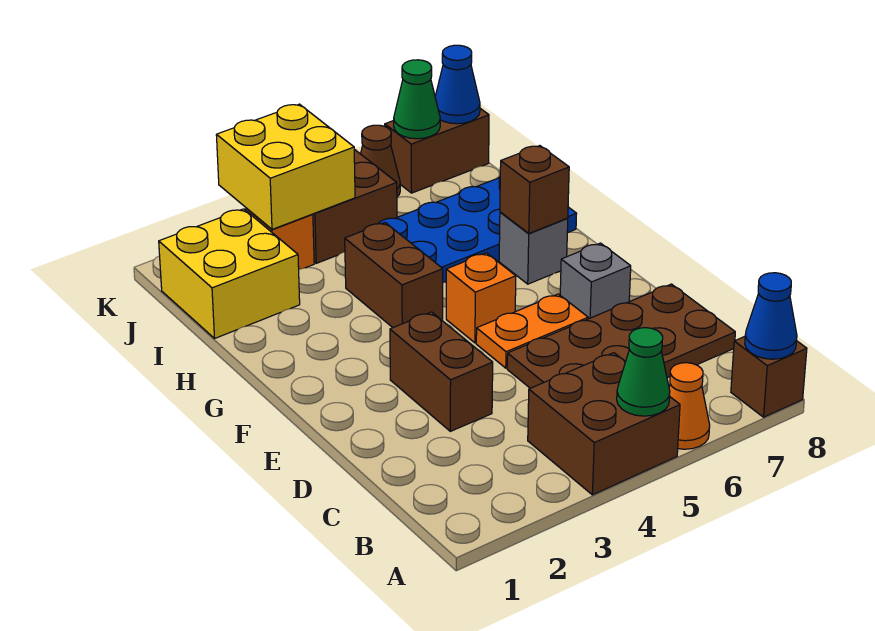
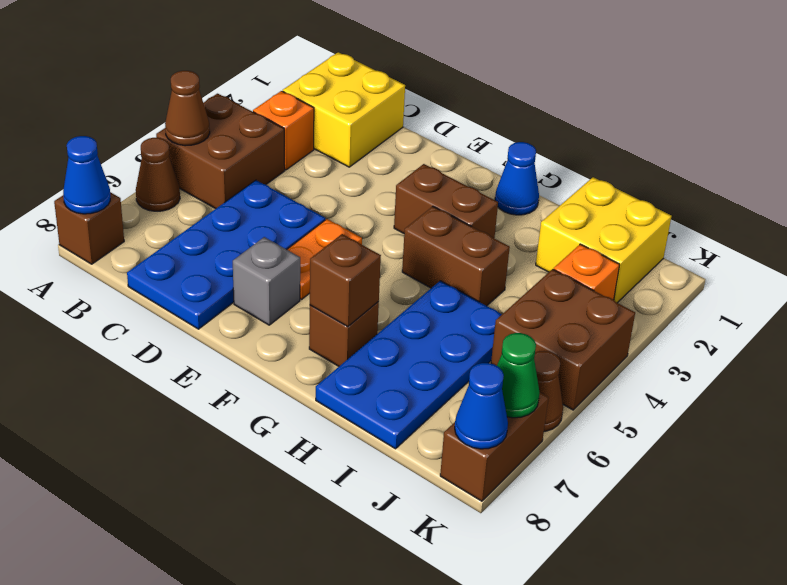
green 1x1 cone [617,328,670,416] -> brown 1x1 cone [165,71,210,146]
orange 1x1 cone [669,363,710,449] -> brown 1x1 cone [136,138,180,211]
brown 2x4 plate [507,284,735,388] -> blue 2x4 plate [127,180,325,329]
brown 1x2 brick [390,312,493,431] -> brown 1x2 brick moved to [394,164,498,238]
orange 1x1 brick [446,253,516,343] -> orange 1x1 brick moved to [253,91,314,170]
none -> blue 1x1 cone [495,142,539,215]
grey 1x1 brick [499,212,568,284] -> brown 1x1 brick [309,302,379,366]
yellow 2x2 brick [216,104,355,229] -> yellow 2x2 brick moved to [283,52,405,167]

